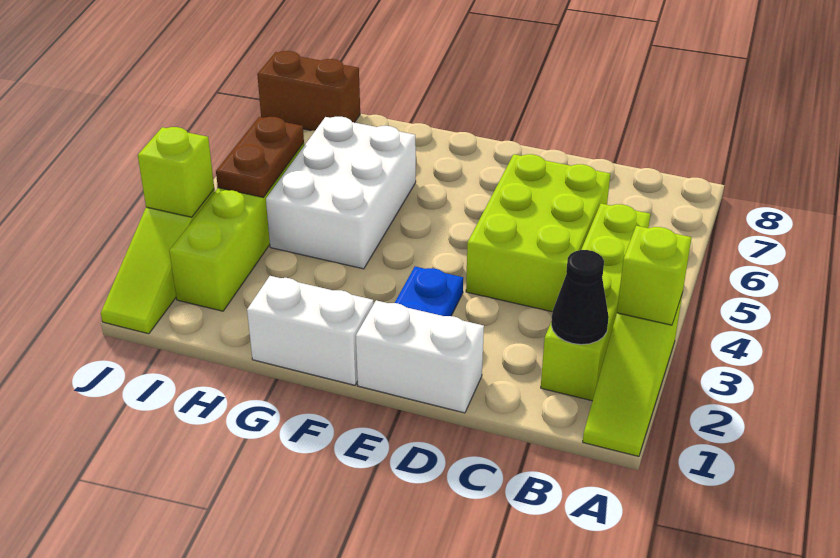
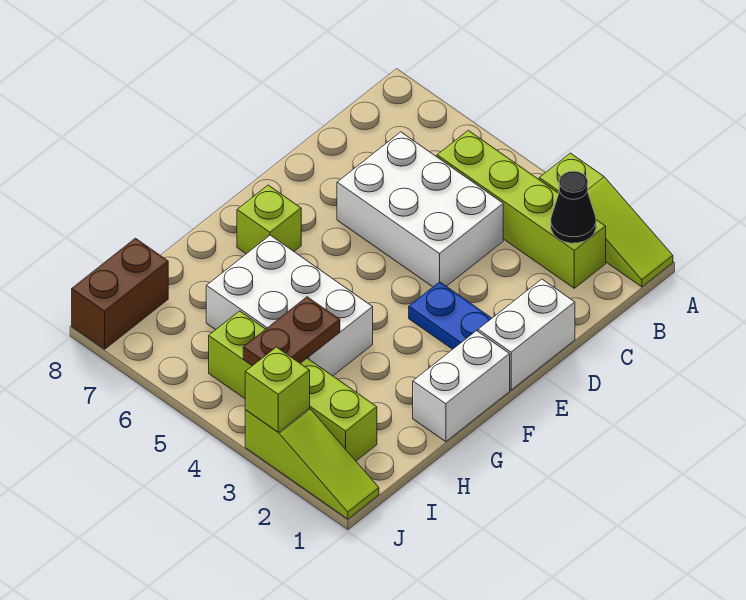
lime 1x1 brick [617,226,692,325] -> lime 1x1 brick moved to [237,185,301,254]
lime 2x3 brick [466,154,610,312] -> white 2x3 brick [337,132,503,287]
brown 1x2 plate [216,117,304,197] -> brown 1x2 plate turned to [243,297,340,366]

